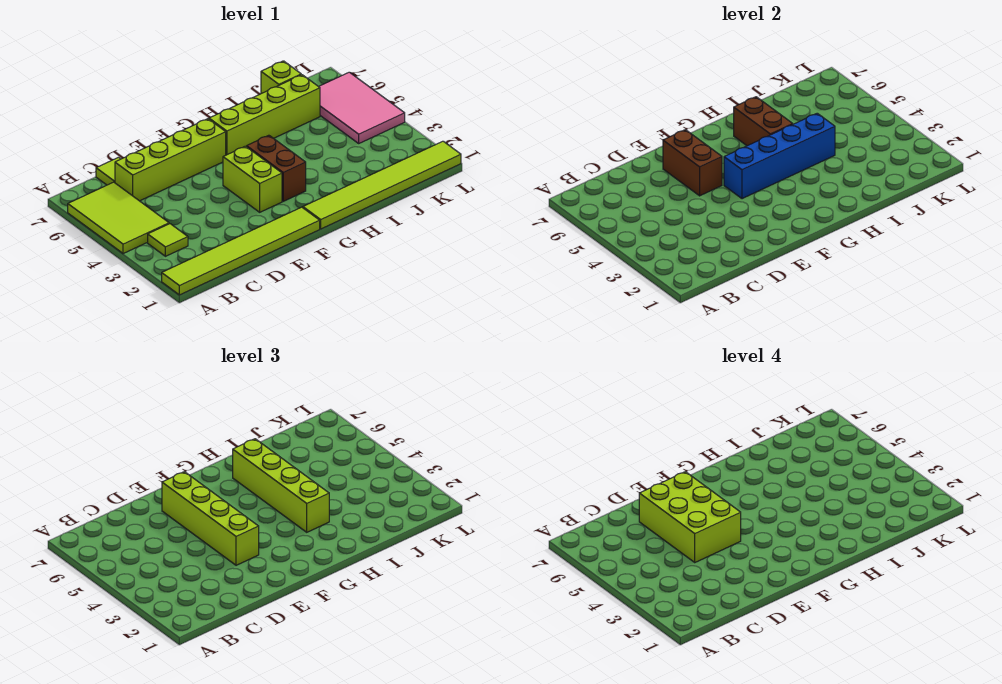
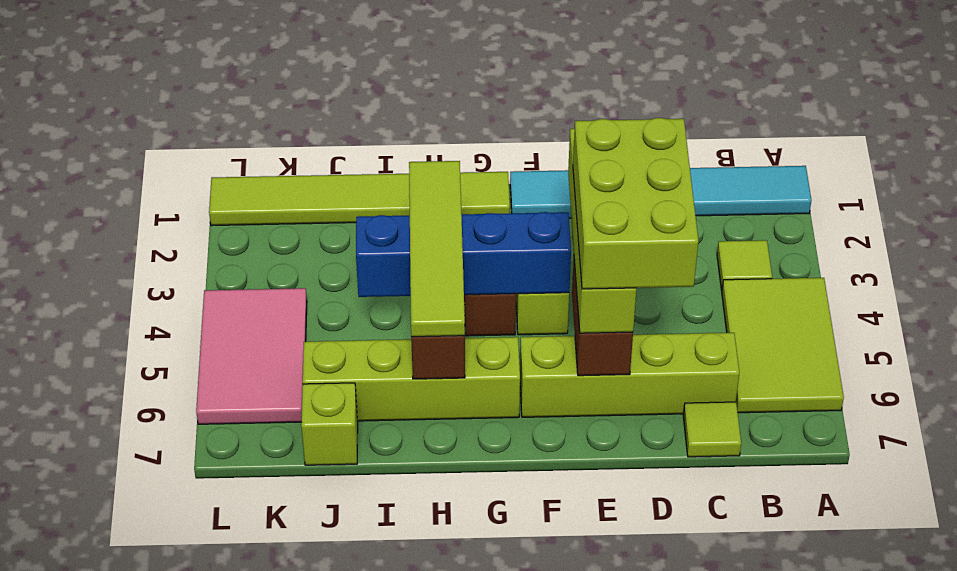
lime 1x6 tile [162,207,320,295] -> cyan 1x6 tile [510,166,811,218]
lime 1x4 brick [233,439,329,532] -> lime 1x4 tile [409,161,465,337]

